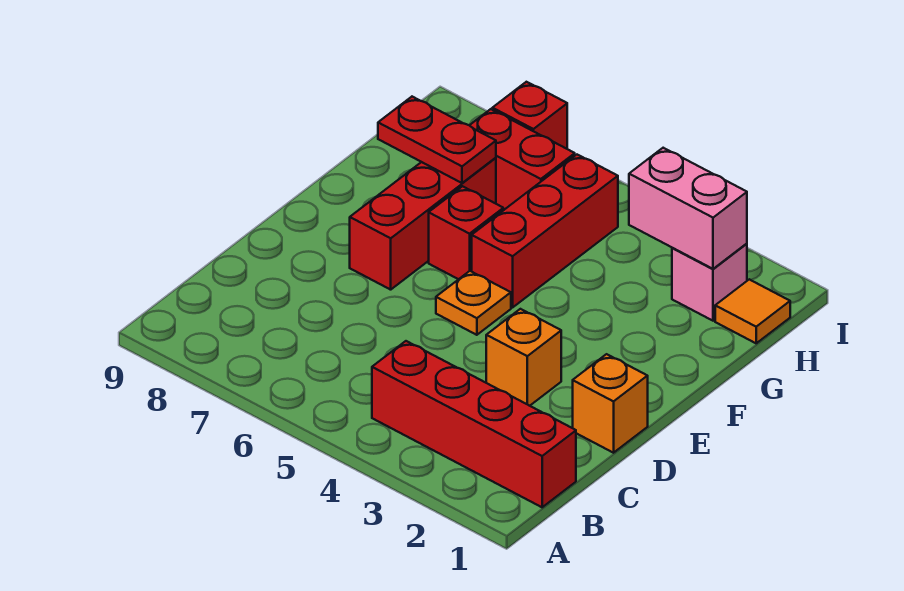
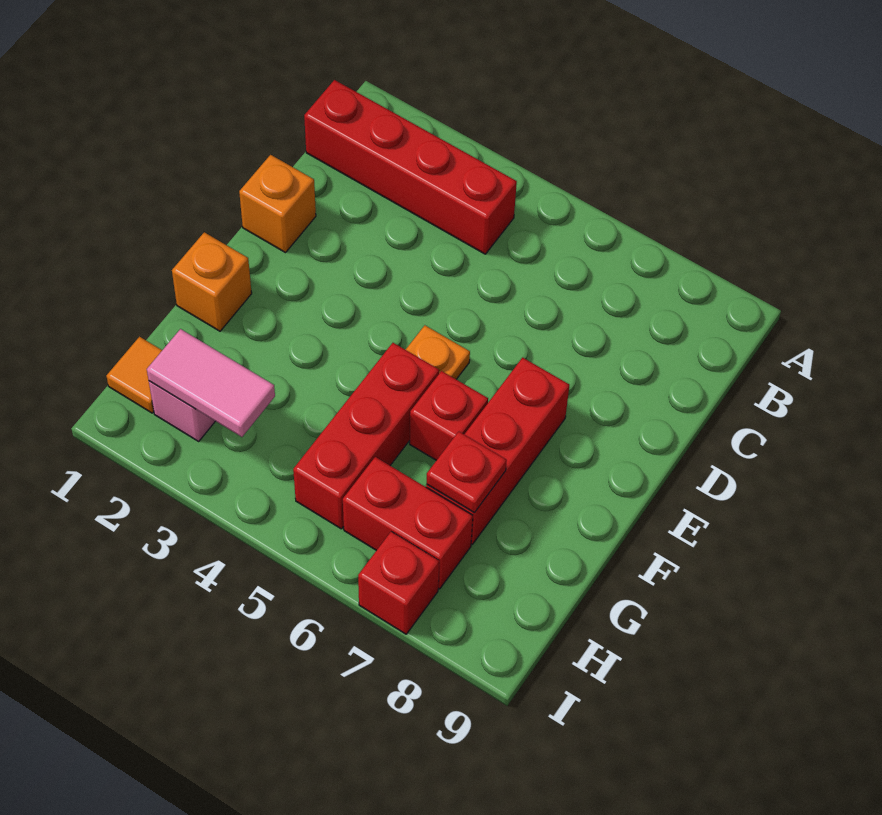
orange 1x1 brick [486,309,561,406] -> orange 1x1 brick moved to [172,232,252,331]
red 1x2 plate [378,97,496,183] -> red 1x1 plate [427,431,507,513]
pink 1x2 brick [629,148,747,269] -> pink 1x2 tile [147,329,275,437]

